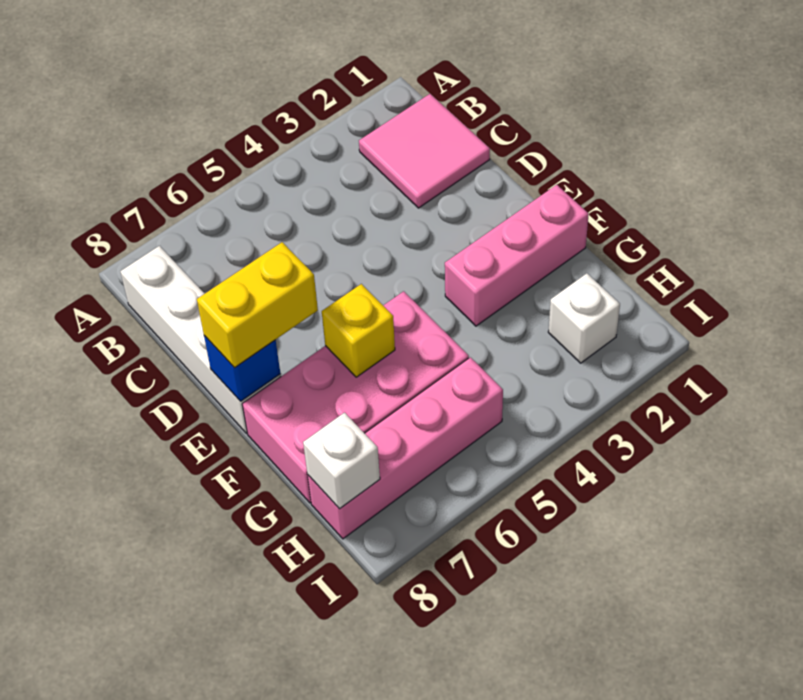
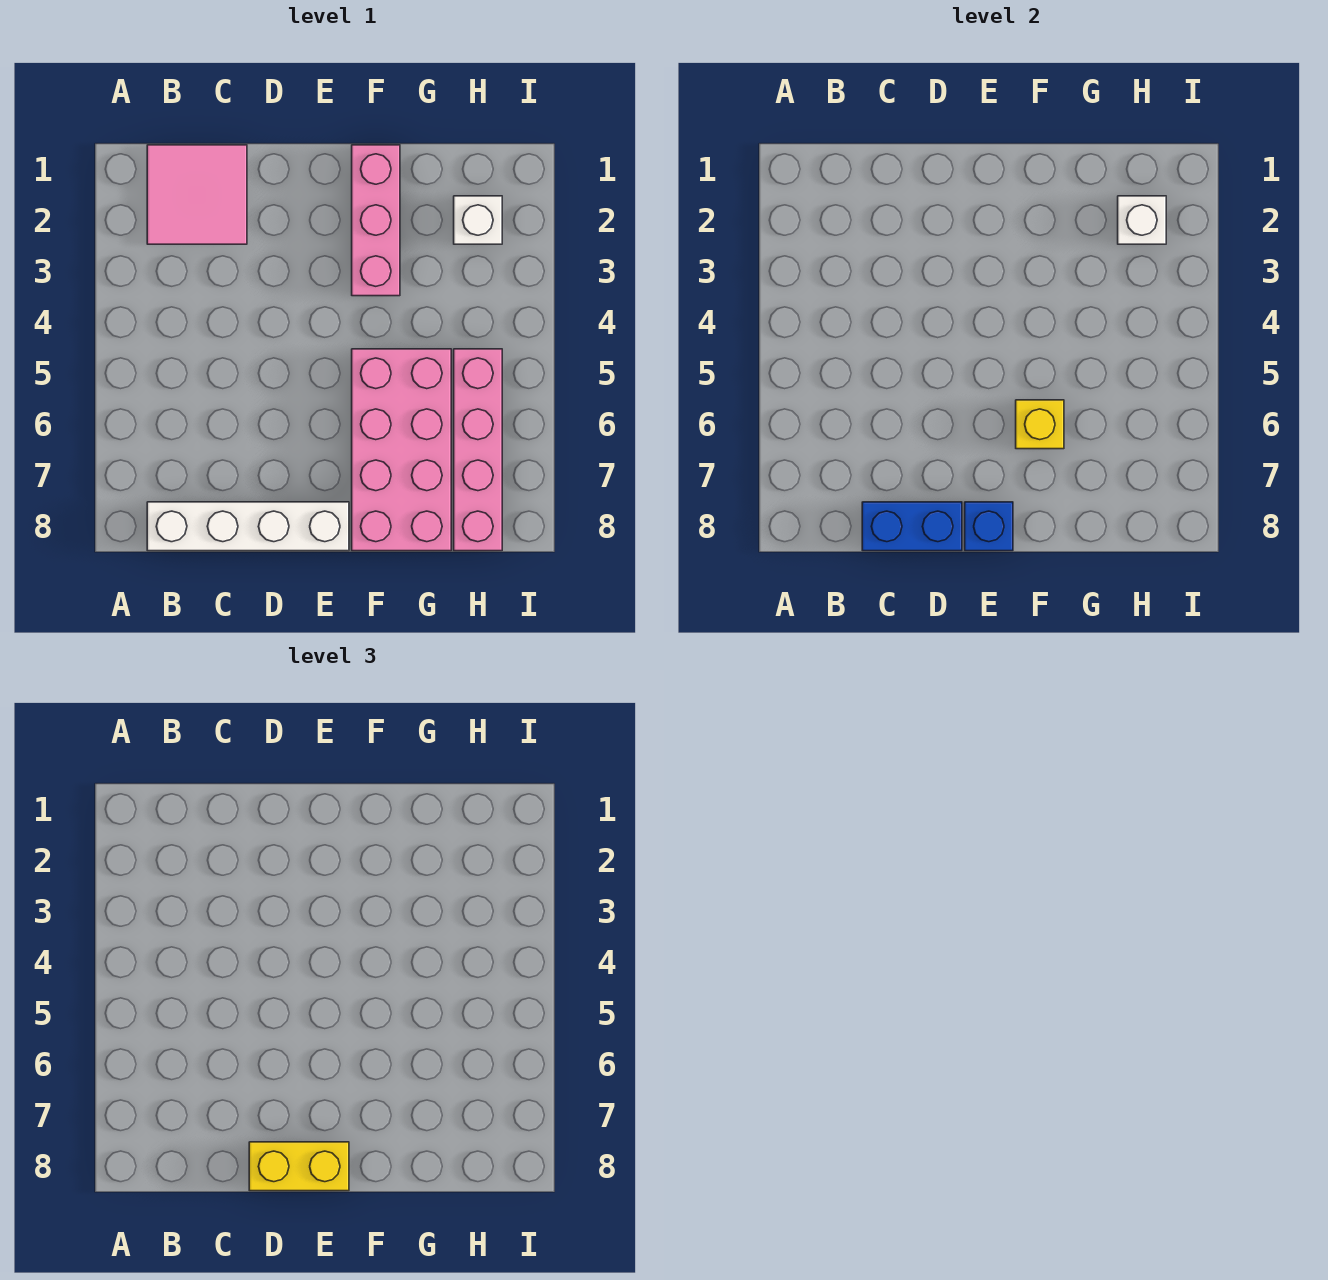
none -> blue 1x2 brick [862,502,962,551]
yellow 1x2 brick [197,242,318,368] -> yellow 1x2 brick turned to [249,1142,349,1191]
white 1x1 brick [303,413,380,509] -> white 1x1 brick moved to [1118,196,1166,244]

